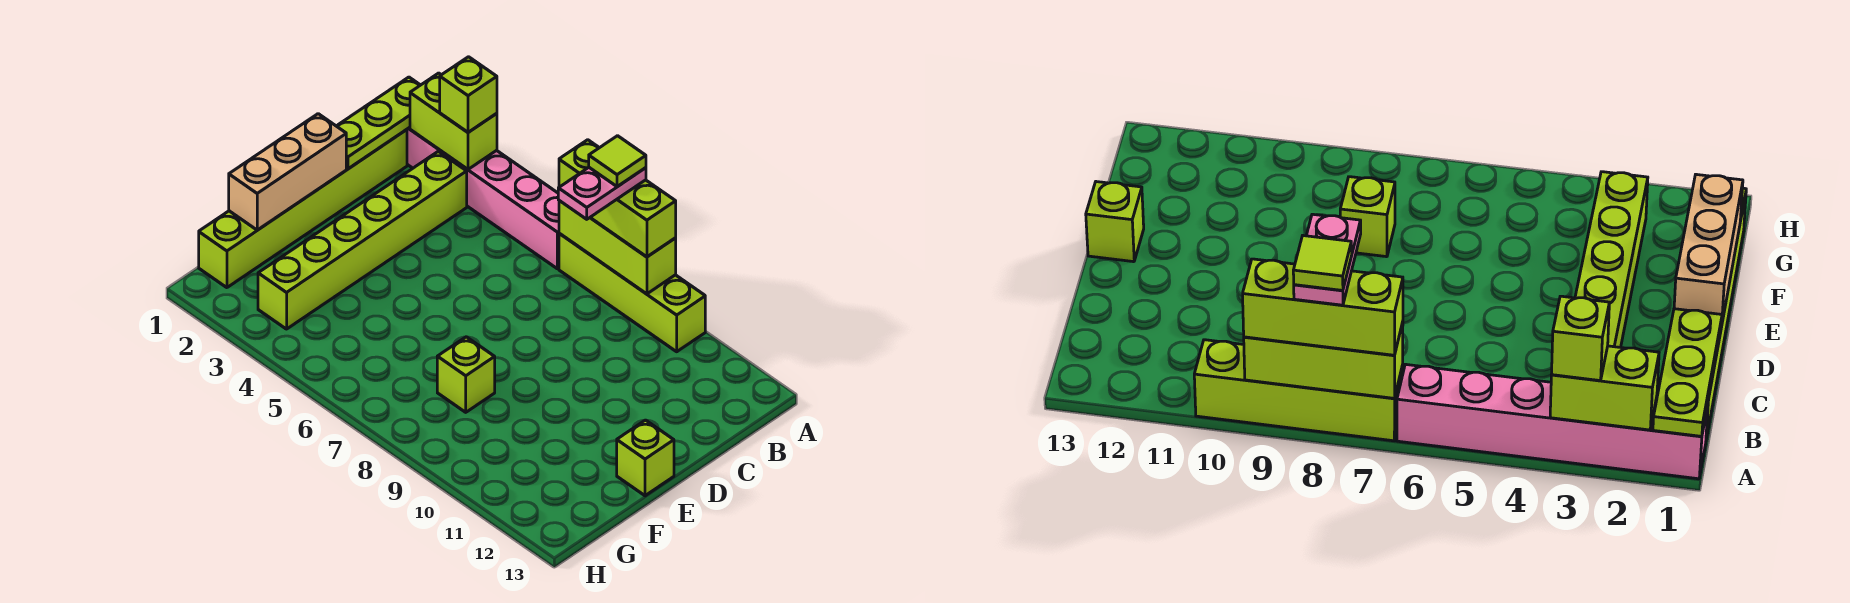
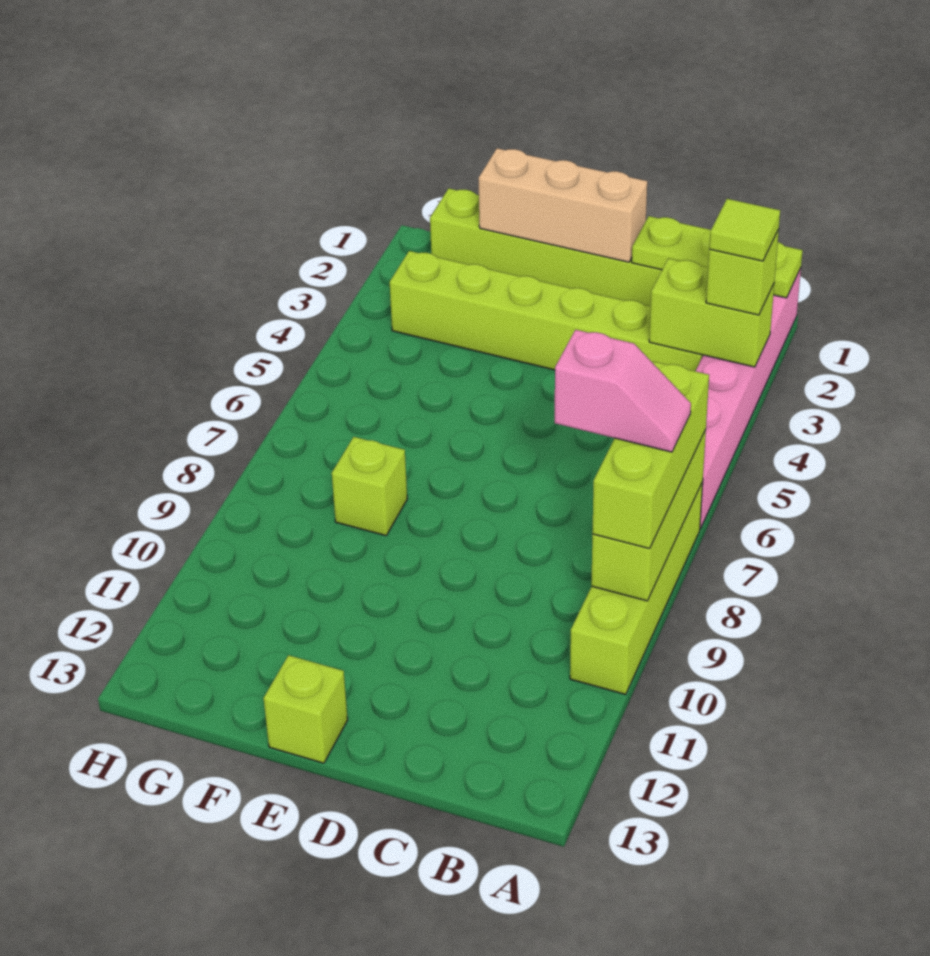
lime 1x2 brick [410,73,497,169] -> lime 1x2 brick turned to [649,259,774,367]
pink 1x2 plate [558,168,646,219] -> pink 1x2 slope [555,330,691,452]
lime 1x1 tile [589,136,646,187] -> lime 1x1 tile moved to [709,199,780,261]

